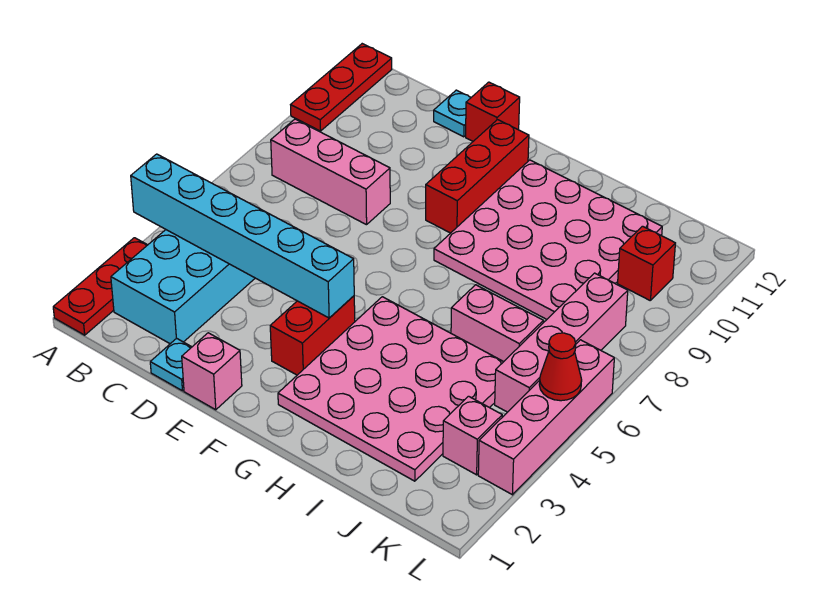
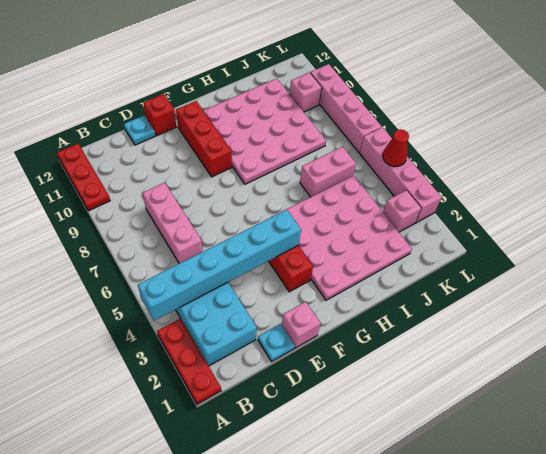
pink 1x3 brick [271,119,390,225] -> pink 1x3 brick turned to [143,183,202,263]
pink 1x4 brick [495,273,628,412] -> pink 1x4 brick moved to [310,64,382,152]
red 1x1 brick [618,226,675,300] -> pink 1x1 brick [290,73,322,112]

